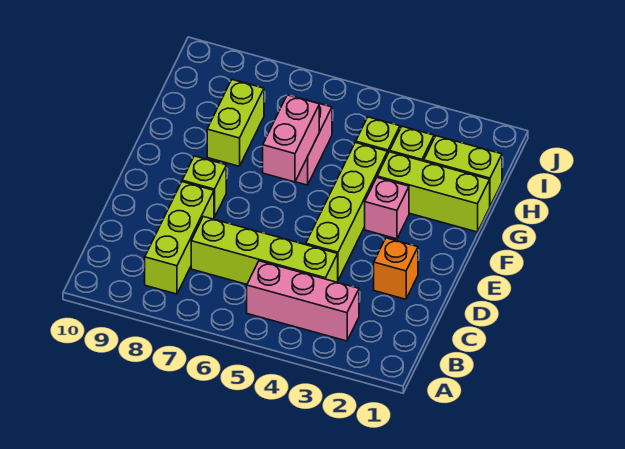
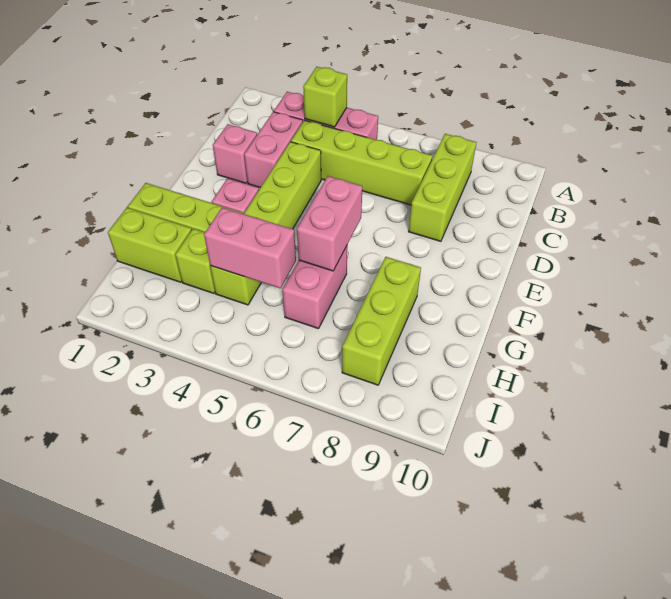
none -> pink 1x2 brick [244,112,303,188]
orange 1x1 brick [374,238,418,299] -> pink 1x1 brick [213,124,257,183]
lime 1x1 brick [182,156,226,217] -> lime 1x1 brick moved to [303,67,347,127]
lime 1x2 brick [207,80,264,166] -> lime 1x3 brick [342,257,421,385]
none -> pink 1x2 brick [204,207,296,288]

